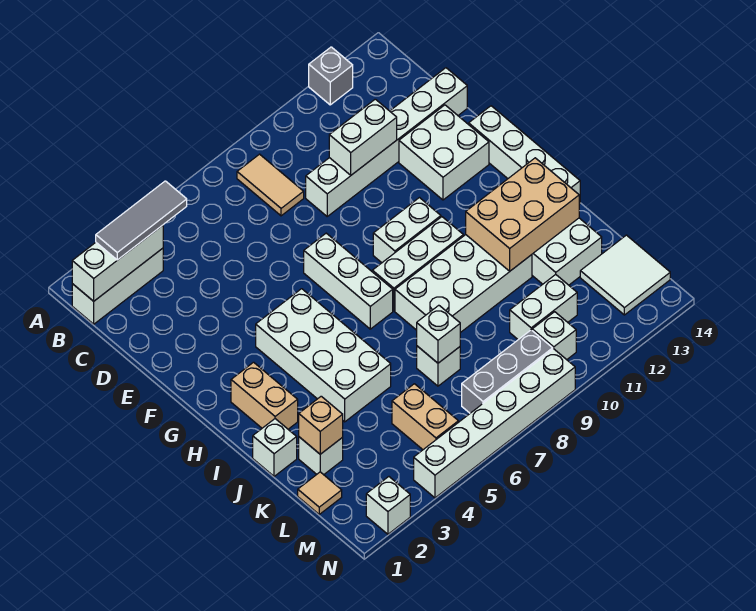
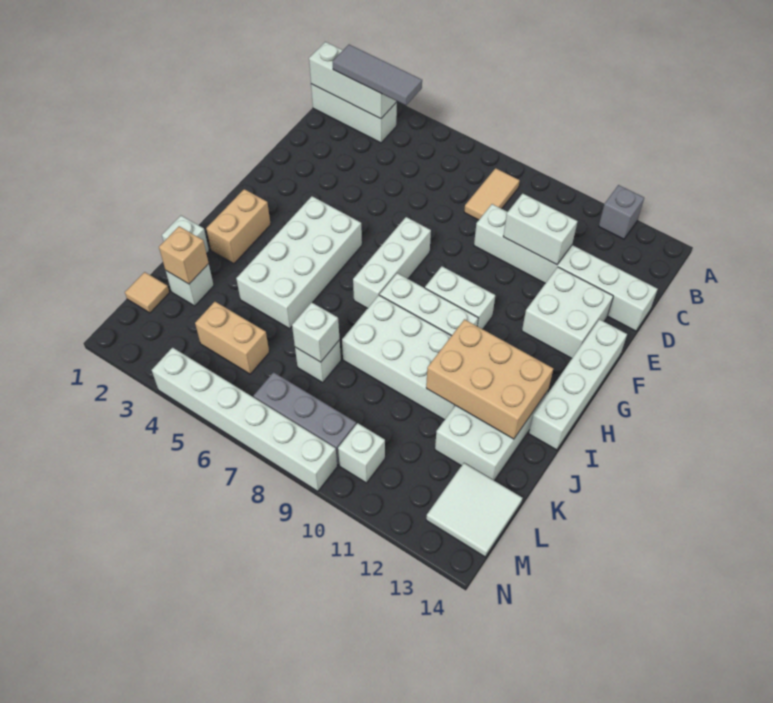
tan 1x2 brick [392,384,458,450] -> tan 1x2 brick turned to [195,302,269,374]
white 1x2 brick [510,274,577,340] -> none
white 1x1 brick [366,477,410,534] -> none

